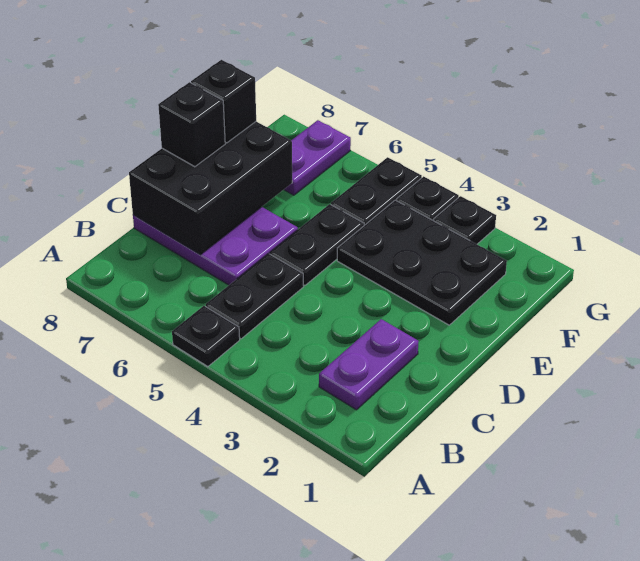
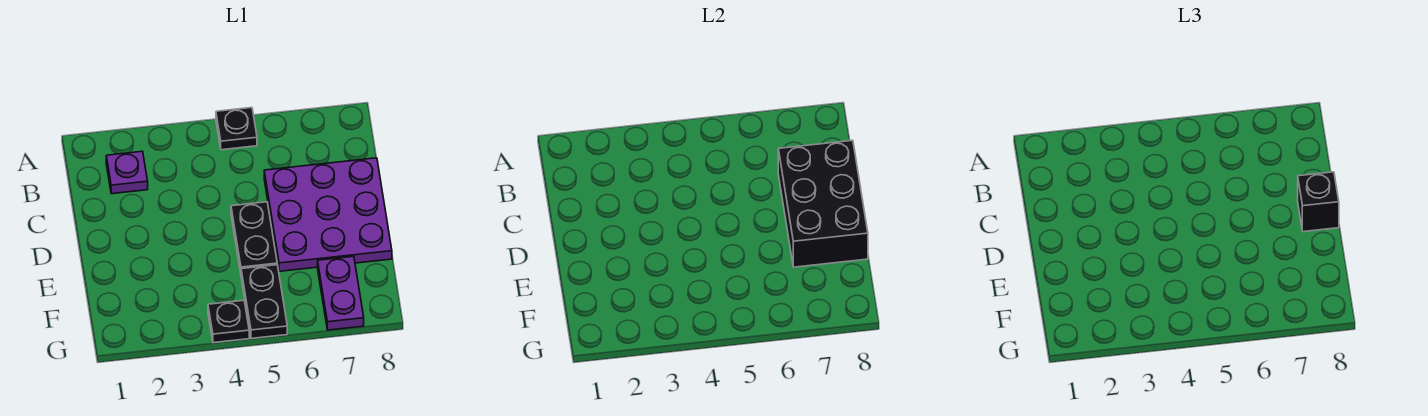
purple 1x2 plate [319,319,419,410] -> purple 1x1 plate [106,151,148,194]
black 1x2 plate [206,253,304,339] -> none
purple 2x3 plate [133,207,298,285] -> purple 3x3 plate [264,158,392,271]
black 2x3 plate [337,200,507,325] -> none
black 1x1 brick [191,60,256,143] -> none
black 1x1 plate [433,196,496,244] -> none

